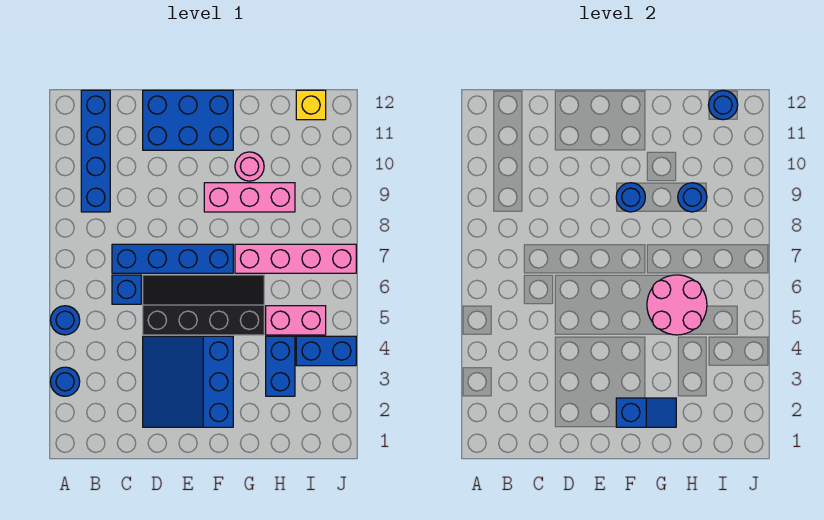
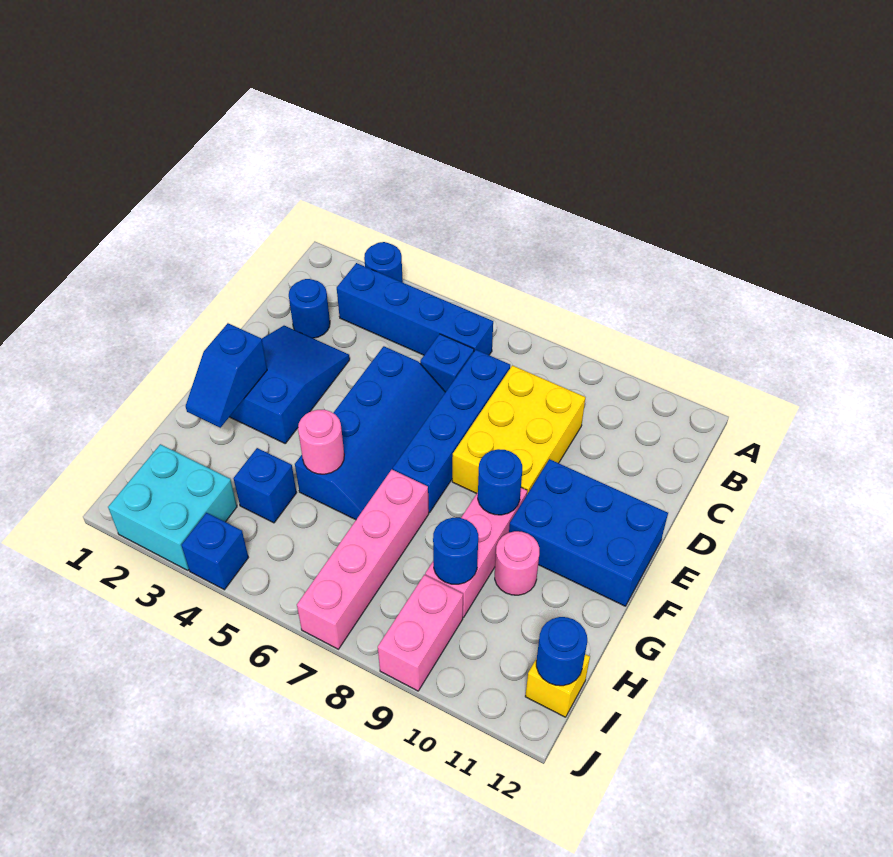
blue 1x1 round brick [50,306,80,335] -> blue 1x1 round brick moved to [289,279,330,338]
blue 1x4 brick [81,90,110,212] -> blue 1x4 brick moved to [337,263,493,355]
none -> yellow 2x3 brick [452,365,586,494]
blue 3x3 slope [143,336,233,427] -> blue 2x3 slope [230,326,350,443]
black 2x4 slope [143,275,264,335] -> blue 2x4 slope [295,346,445,520]
blue 2x3 brick [143,90,233,150] -> blue 2x3 brick turned to [509,459,668,606]
pink 2x2 round brick [647,275,707,335] -> pink 1x1 round brick [298,410,344,474]
blue 1x2 brick [266,336,295,396] -> blue 1x1 brick [233,448,297,523]
pink 1x2 brick [266,306,326,335] -> pink 1x2 brick moved to [378,575,463,691]
none -> cyan 2x2 brick [108,444,237,570]
blue 1x2 brick [296,336,356,366] -> blue 1x1 brick [181,513,248,590]

